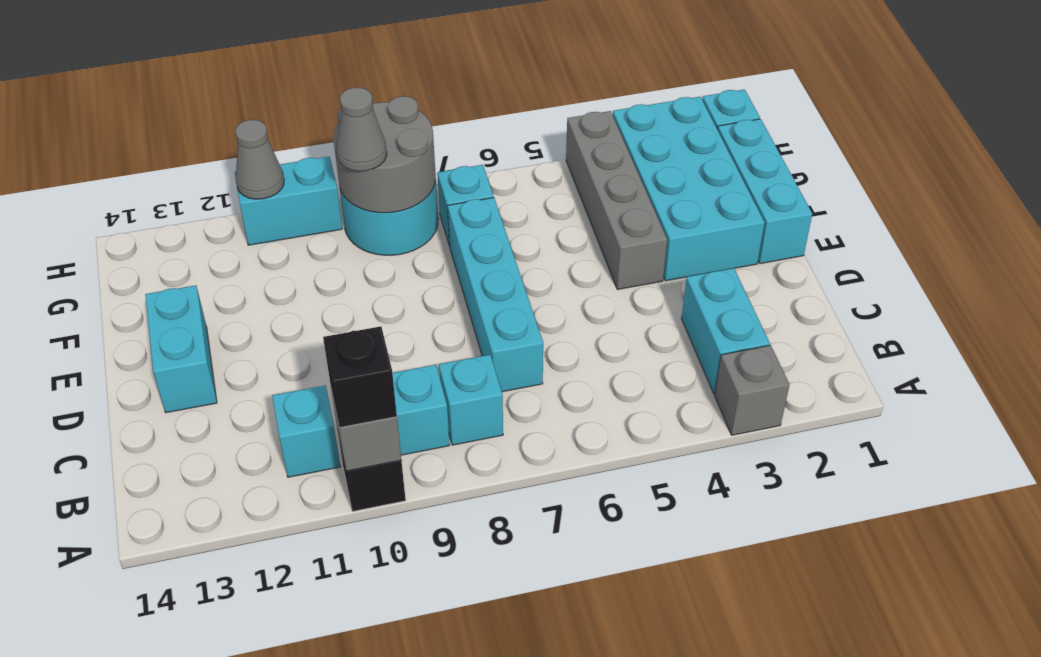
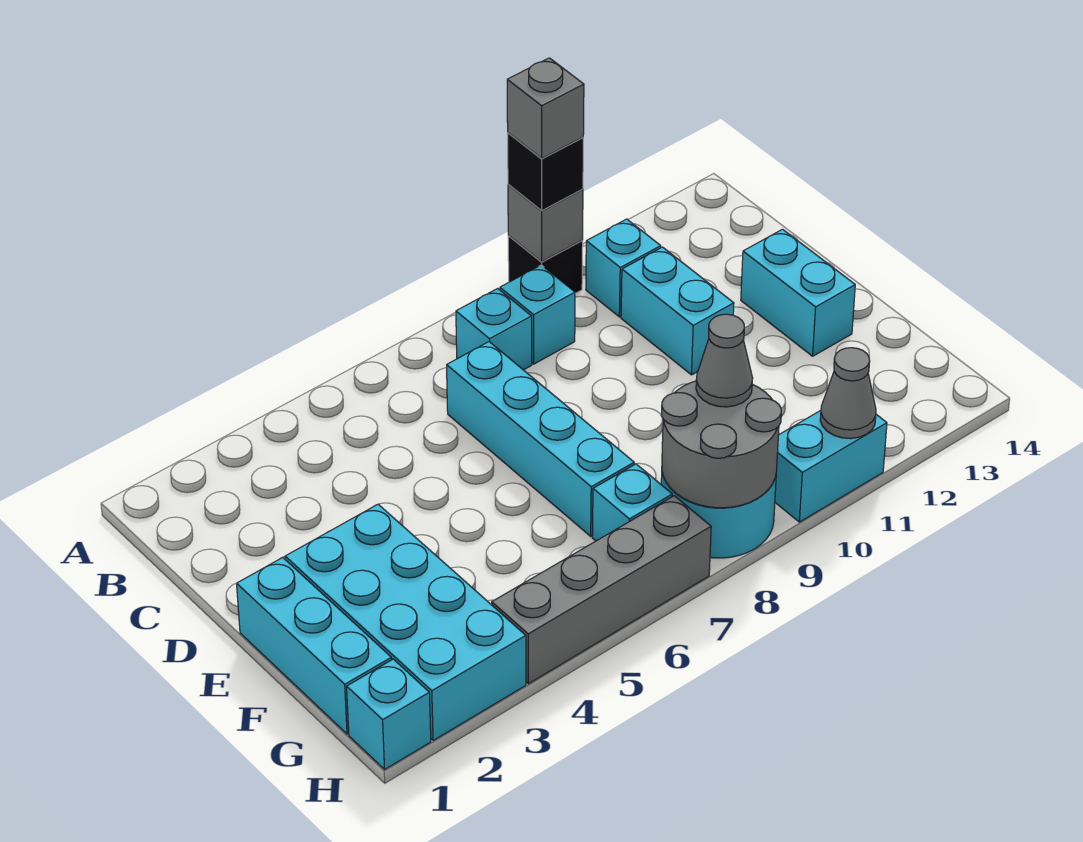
grey 1x1 brick [715,345,789,435] -> grey 1x1 brick moved to [507,58,584,158]
cyan 1x2 brick [681,268,770,394] -> cyan 1x2 brick moved to [621,247,734,375]
grey 1x4 brick [566,111,667,289] -> grey 1x4 brick turned to [492,496,711,684]

